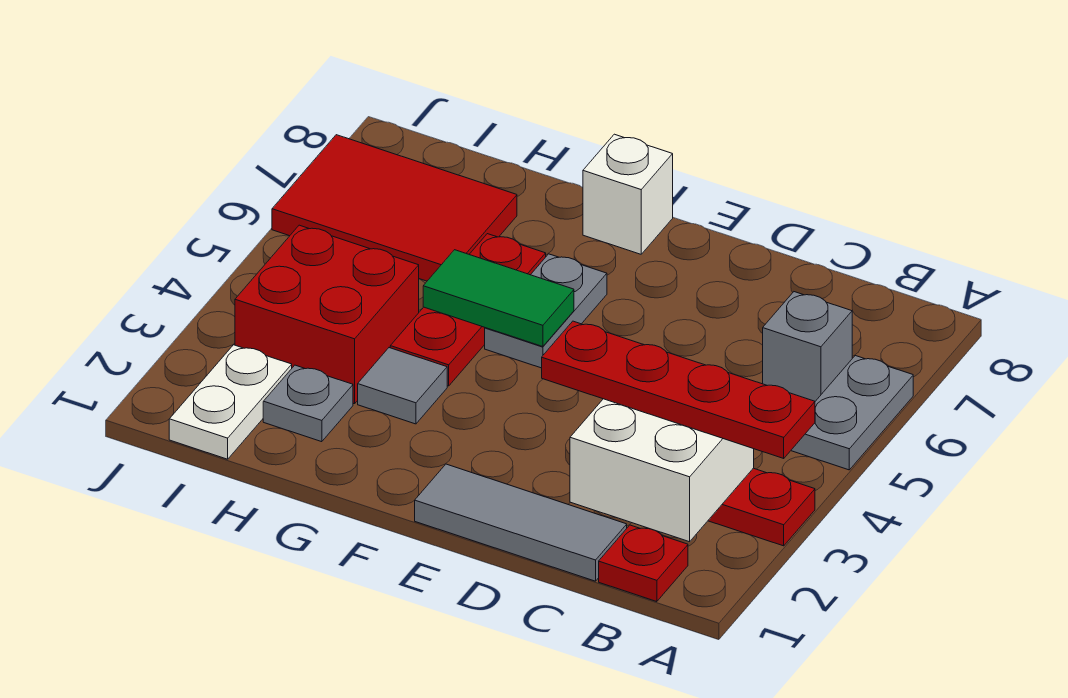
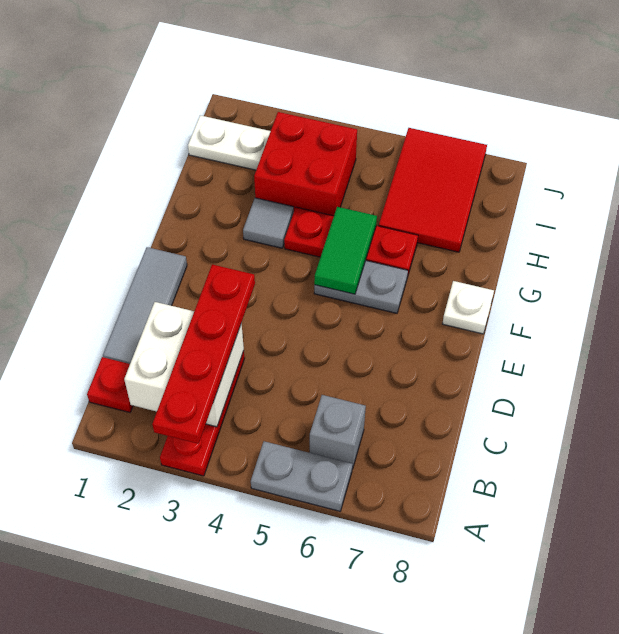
white 1x1 brick [583,134,673,254] -> white 1x1 plate [442,281,494,334]
grey 1x1 plate [263,365,353,442] -> none

